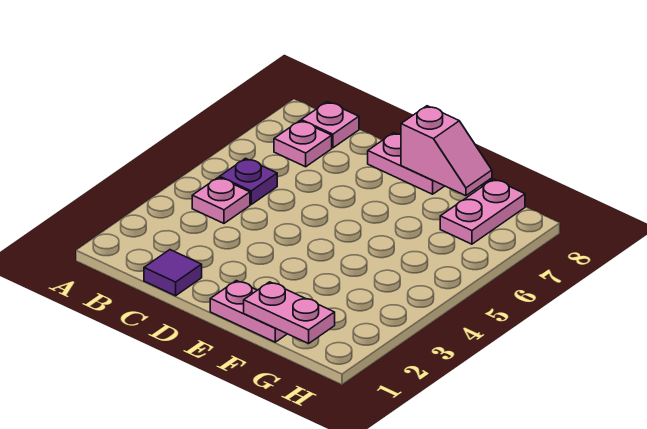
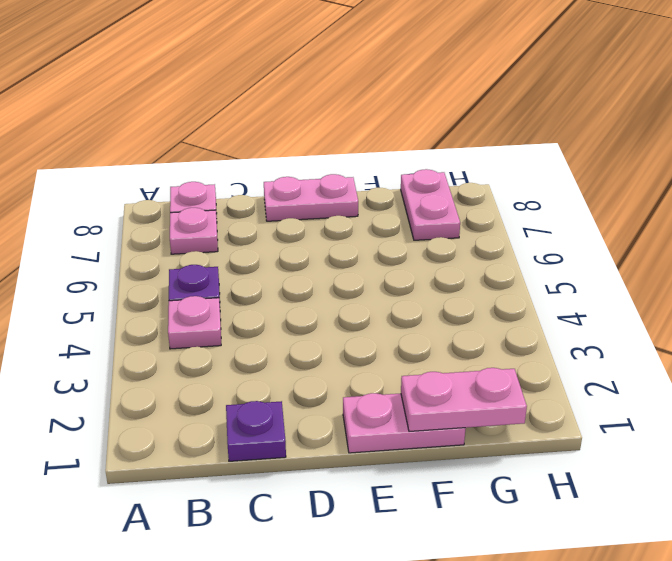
purple 1x1 tile [144,250,202,296] -> purple 1x1 plate [226,401,286,461]
pink 1x2 slope [401,106,492,196] -> none

